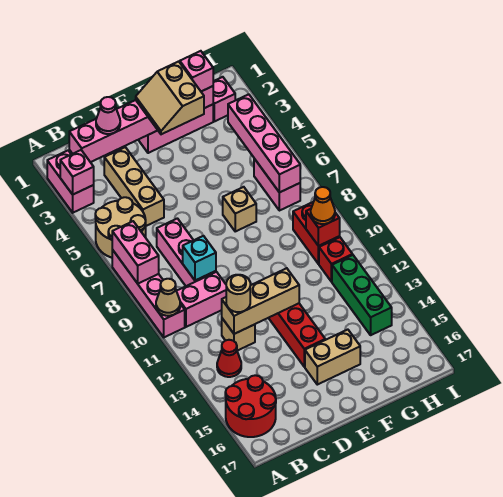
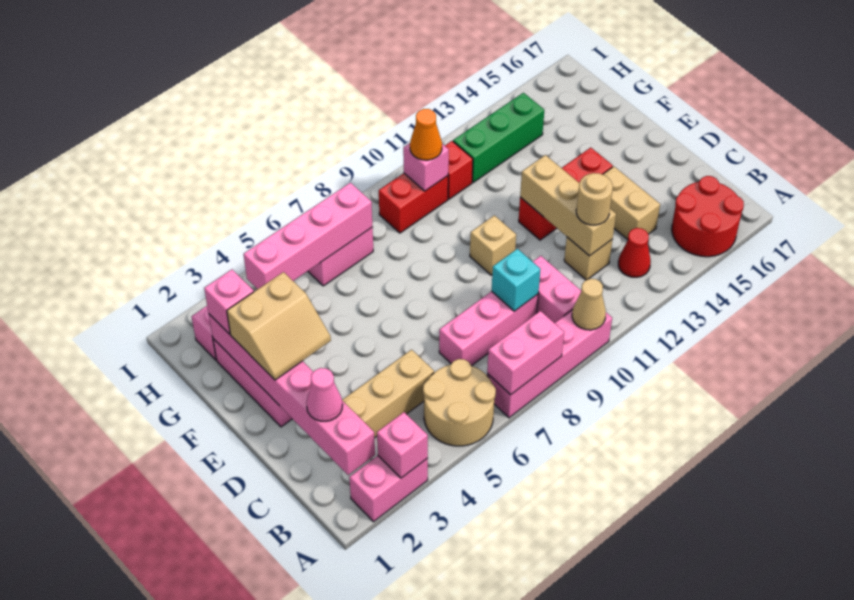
tan 1x2 brick [305,330,360,385] -> tan 1x2 brick moved to [603,167,660,240]
tan 1x1 brick [223,187,256,231] -> tan 1x1 brick moved to [470,215,516,275]
red 1x1 brick [306,209,340,246] -> pink 1x1 brick [403,143,449,191]

